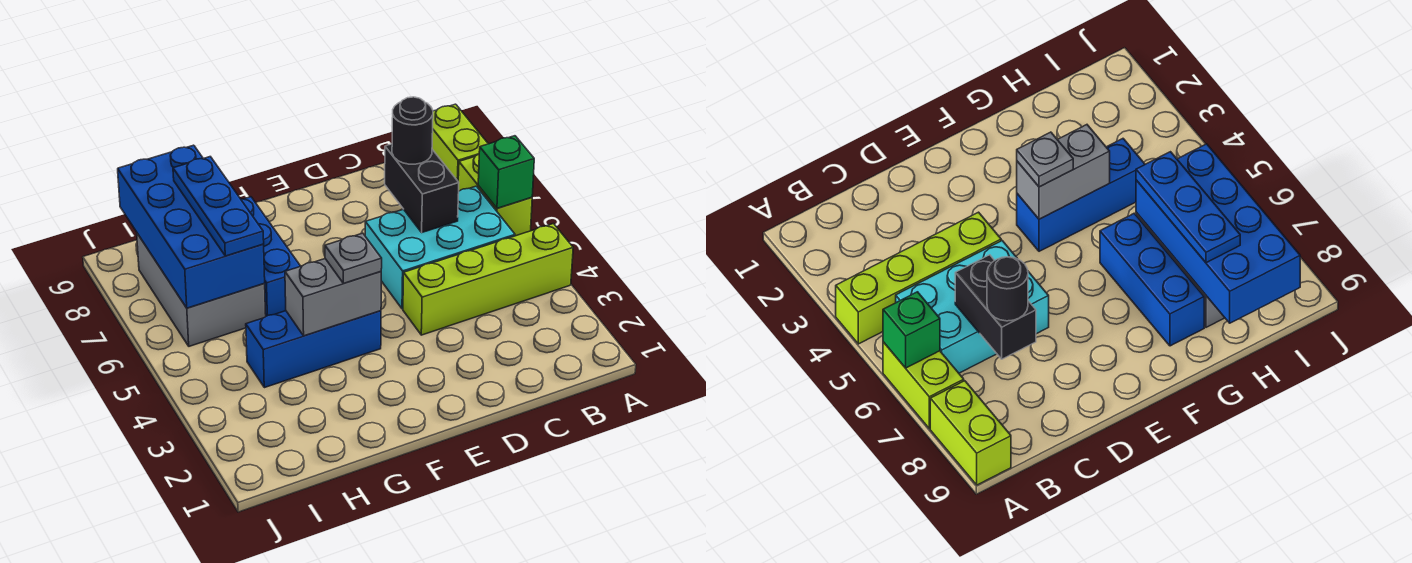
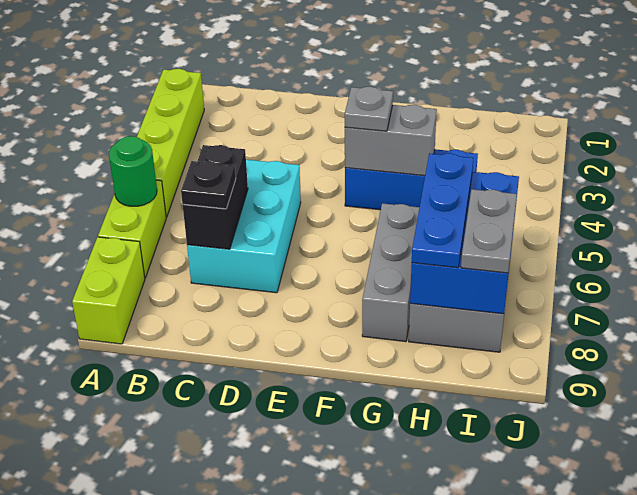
lime 1x4 brick [403,224,573,335] -> lime 1x4 brick turned to [137,69,204,217]
green 1x1 brick [478,136,534,208] -> green 1x1 round brick [109,136,157,206]
cyan 2x3 brick [365,186,515,309] -> cyan 2x3 brick turned to [187,160,301,293]
black 1x1 round brick [392,97,433,164] -> black 1x1 plate [181,161,236,209]
blue 1x3 brick [241,197,300,316] -> grey 1x3 brick [362,203,419,342]
blue 2x4 brick [118,145,265,308] -> blue 2x3 brick [410,172,519,314]
none -> grey 1x2 plate [461,189,517,273]

